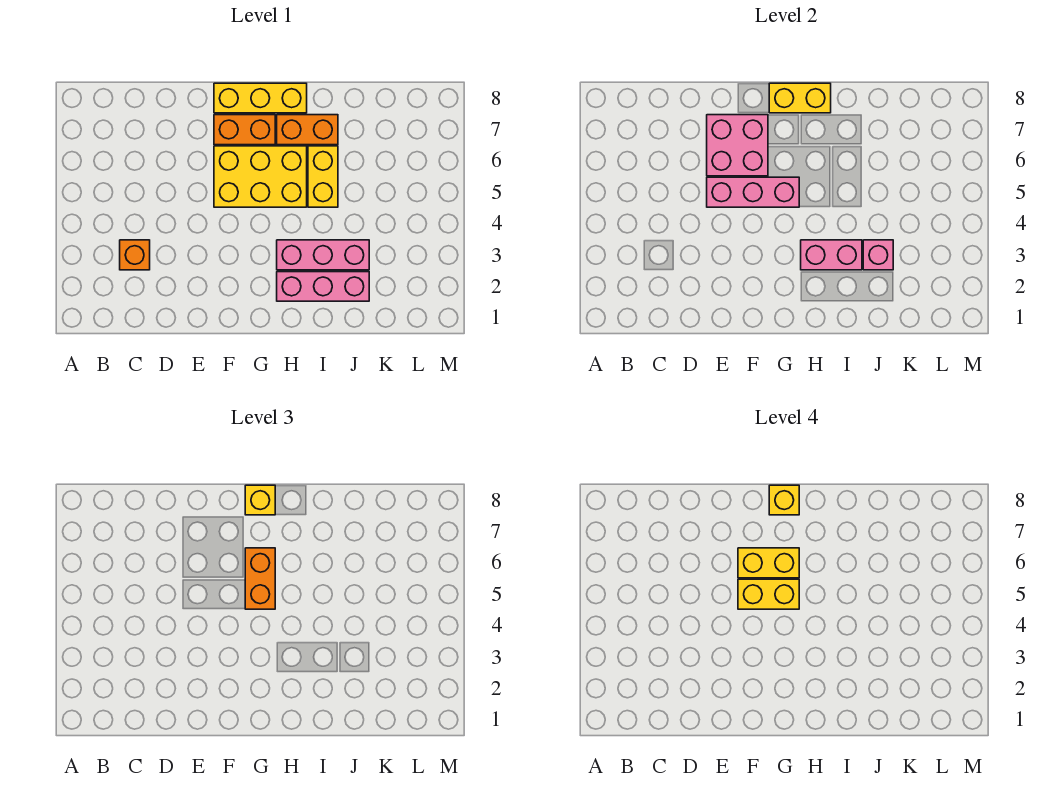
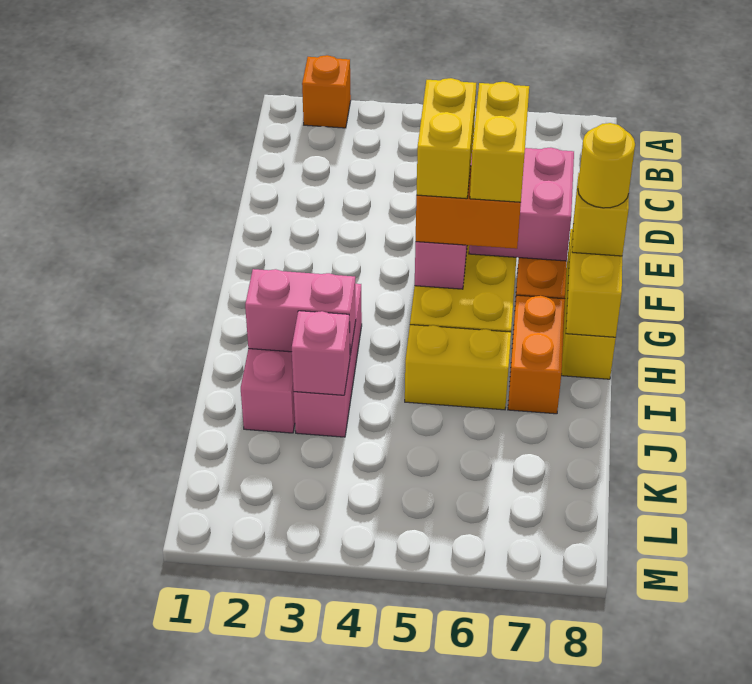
orange 1x1 brick [120,240,150,270] -> orange 1x1 brick moved to [302,55,351,128]
yellow 1x1 brick [769,485,799,515] -> yellow 1x1 round brick [578,123,635,208]
pink 1x2 brick [801,240,862,270] -> pink 1x2 brick turned to [245,269,356,355]

